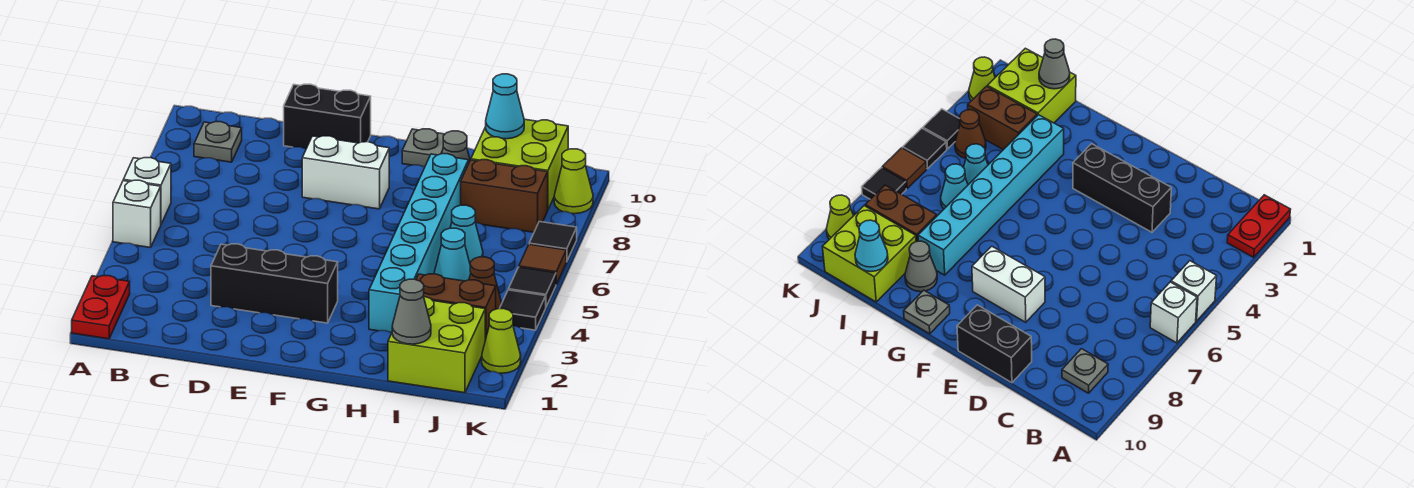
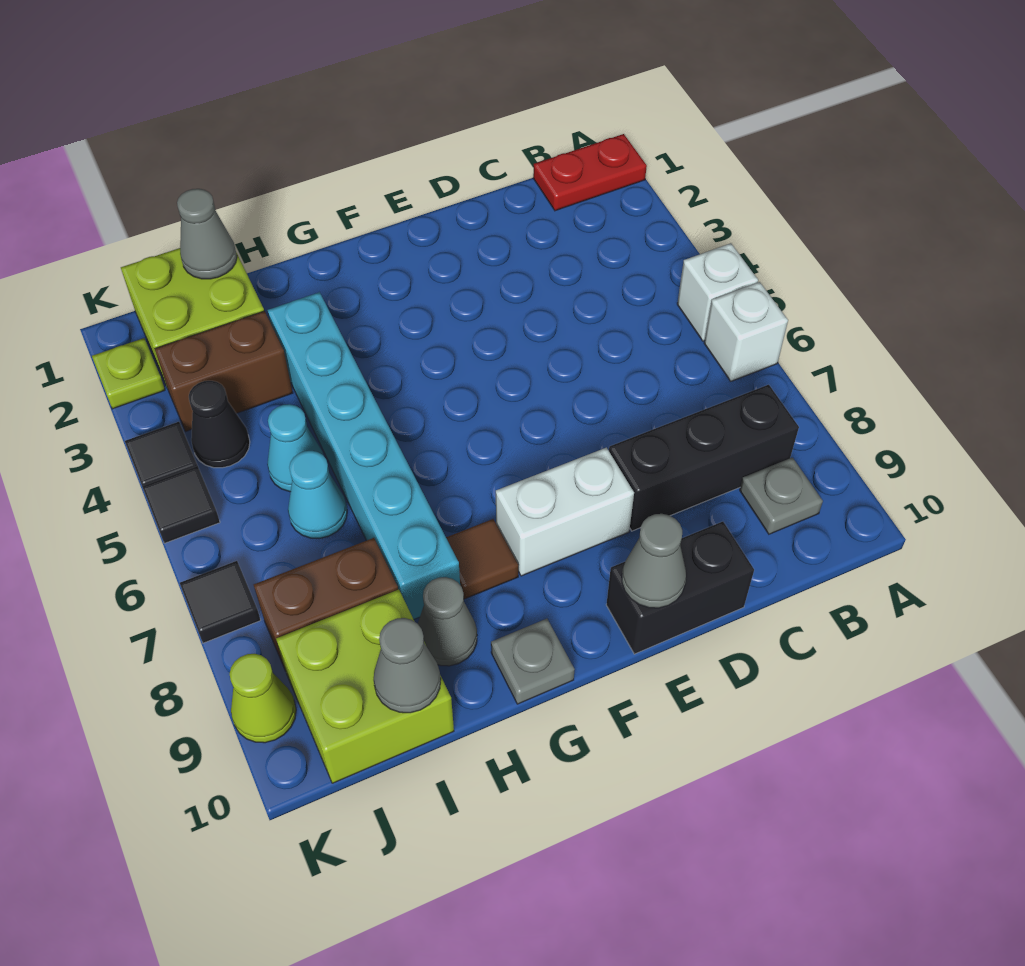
red 1x2 plate [72,276,130,339] -> red 1x2 plate turned to [533,134,647,211]
black 1x3 brick [211,244,338,323] -> black 1x3 brick moved to [609,385,799,531]
none -> grey 1x1 cone [622,514,686,608]
cyan 1x1 cone [486,74,524,139] -> grey 1x1 cone [374,618,441,713]
brown 1x1 cone [469,257,502,309] -> black 1x1 cone [189,381,250,468]
lime 1x1 cone [482,309,521,373] -> lime 1x1 plate [92,338,165,409]
brown 1x1 tile [519,244,566,284] -> brown 1x1 tile moved to [446,519,518,599]

